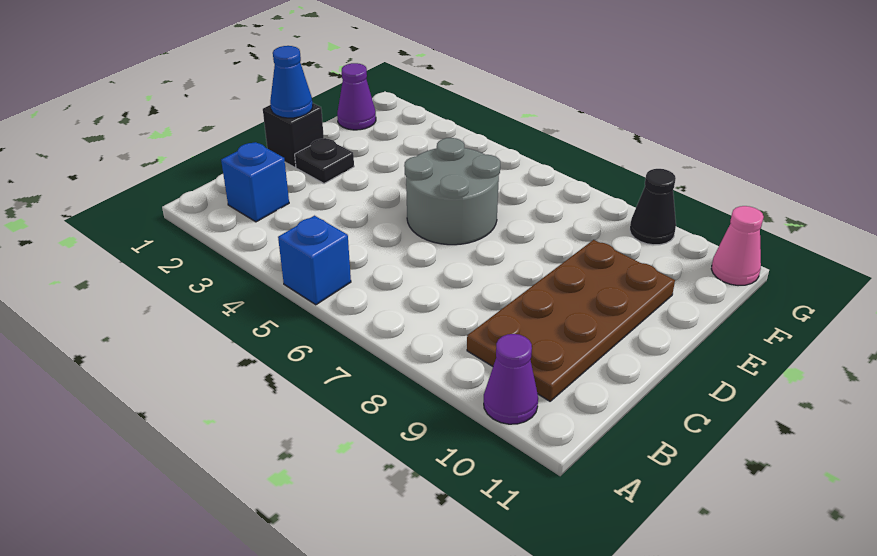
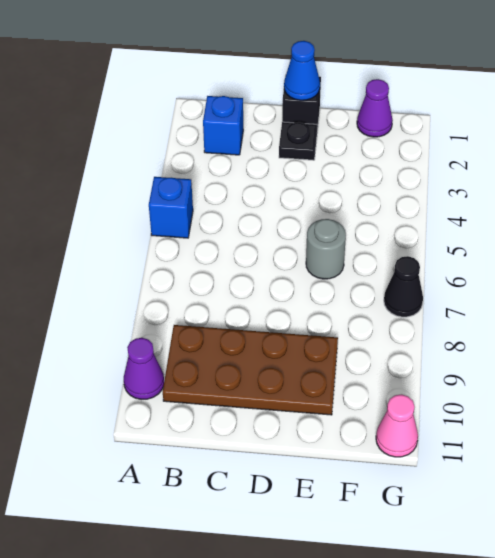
grey 2x2 round brick [404,138,500,245] -> grey 1x1 round brick [306,219,346,279]
black 1x1 cone [630,169,676,245] -> black 1x1 cone moved to [384,256,423,317]

